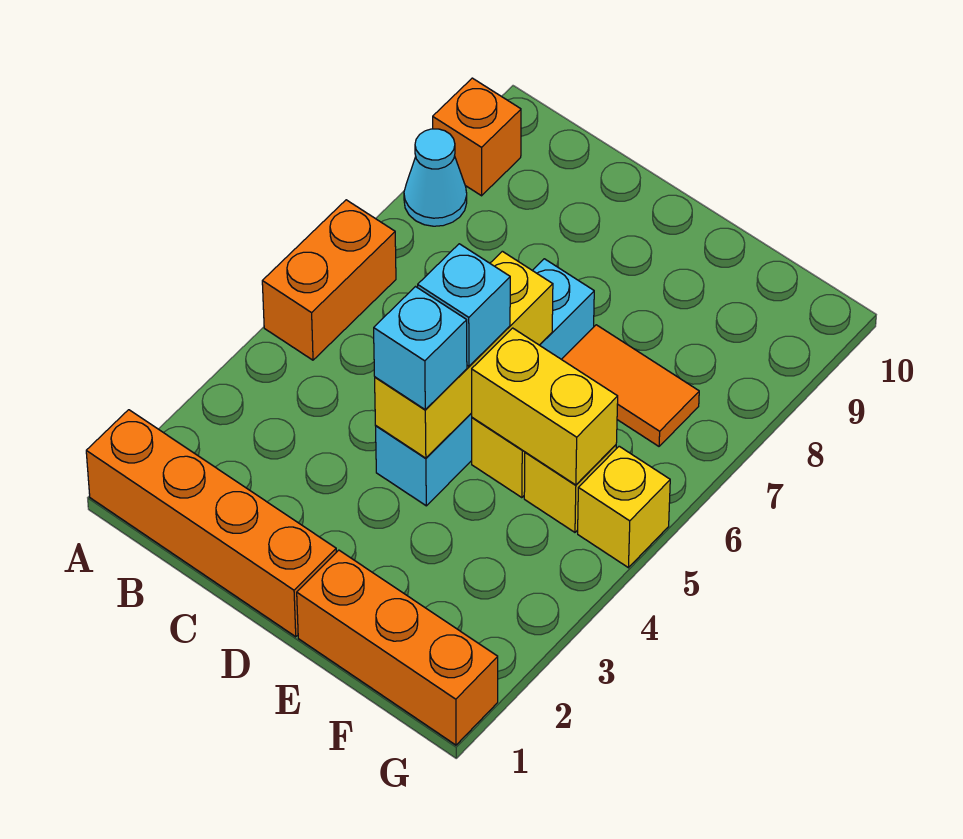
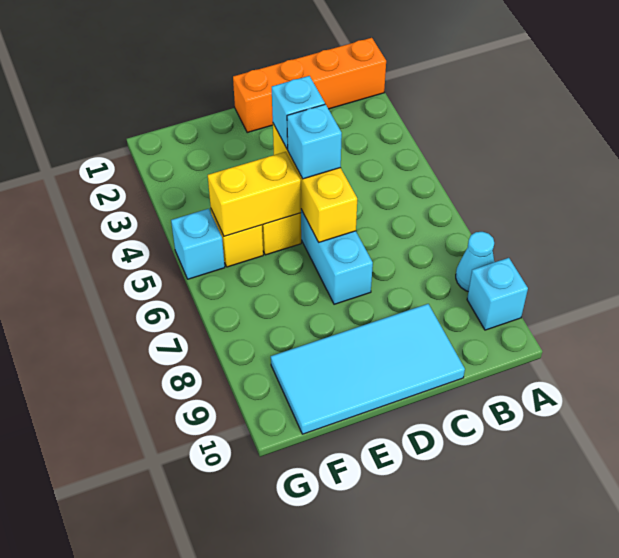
orange 1x2 brick [262,200,396,360] -> none
orange 1x1 brick [433,78,521,196] -> cyan 1x1 brick [467,258,528,330]
none -> cyan 2x4 tile [271,304,465,434]
orange 1x3 brick [297,550,498,745] -> none
orange 1x2 tile [562,325,699,446] -> none
yellow 1x1 brick [578,446,670,568] -> cyan 1x1 brick [171,209,225,279]

